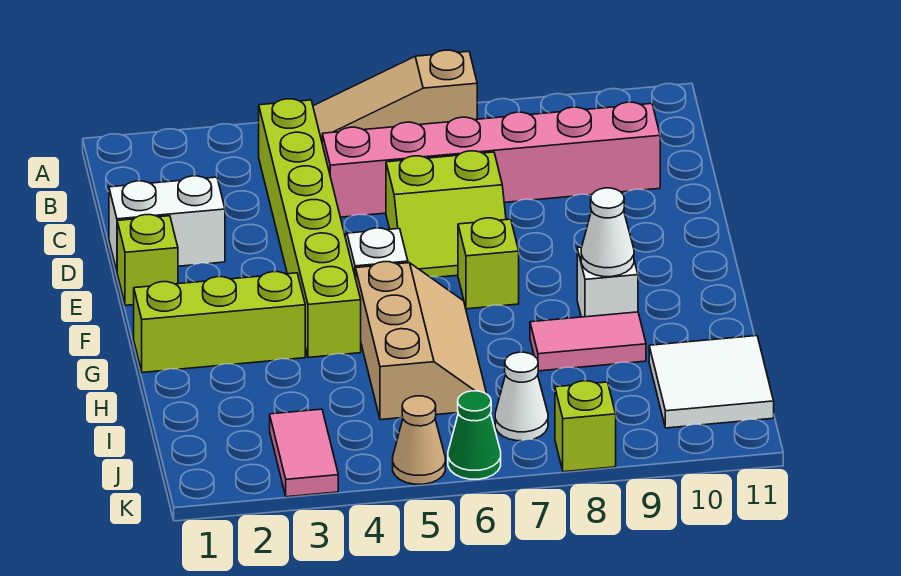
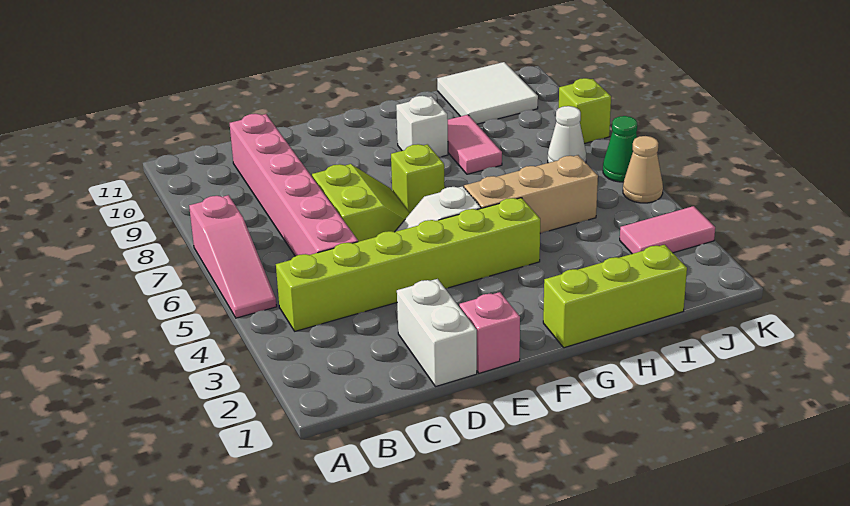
tan 1x3 slope [313,50,477,141] -> pink 1x3 slope [189,195,277,318]
lime 1x1 brick [117,215,178,305] -> pink 1x1 brick [459,292,520,373]
lime 1x3 brick [134,272,305,373] -> lime 1x3 brick turned to [543,245,687,348]
white 1x1 cone [581,188,634,277] -> none

